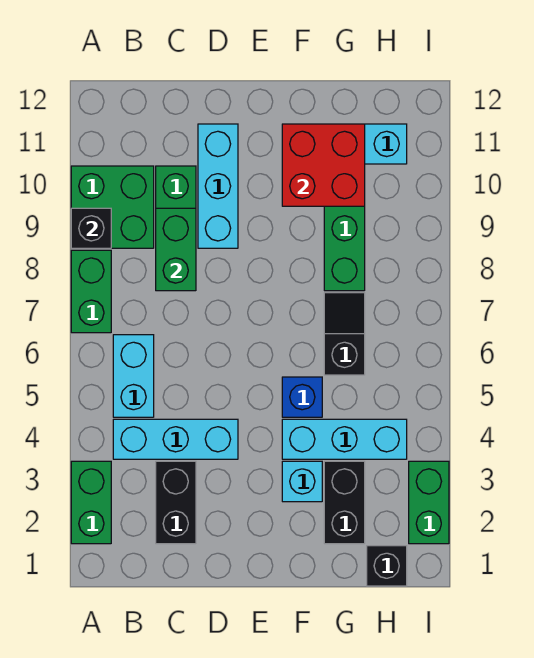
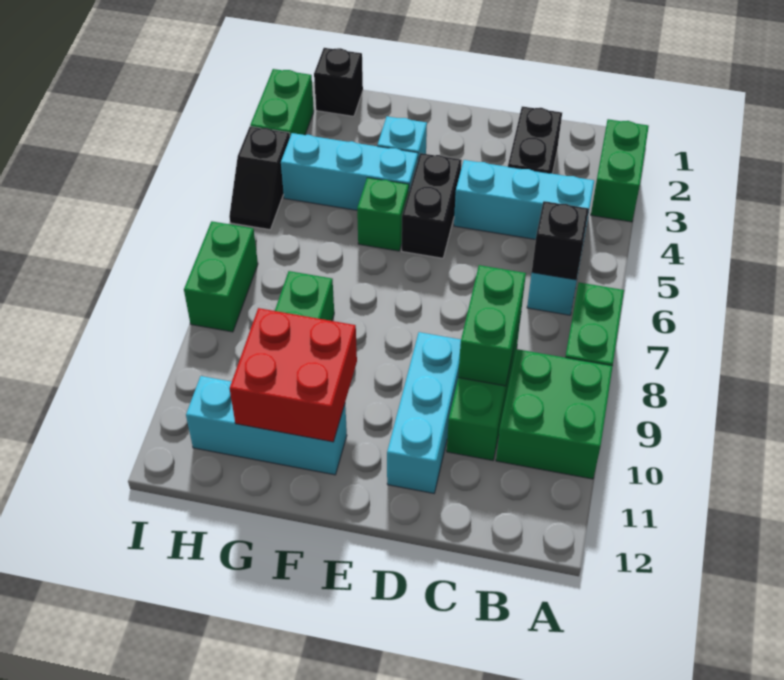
black 1x1 brick [71,208,111,248] -> black 1x1 brick moved to [532,201,589,280]
blue 1x1 brick [282,377,322,417] -> green 1x1 brick [357,178,409,251]
black 1x2 brick [324,461,365,544] -> black 1x2 brick moved to [402,153,462,258]
black 1x2 slope [324,293,365,375] -> black 1x2 slope moved to [229,127,290,230]
none -> green 1x2 brick [184,221,258,332]

